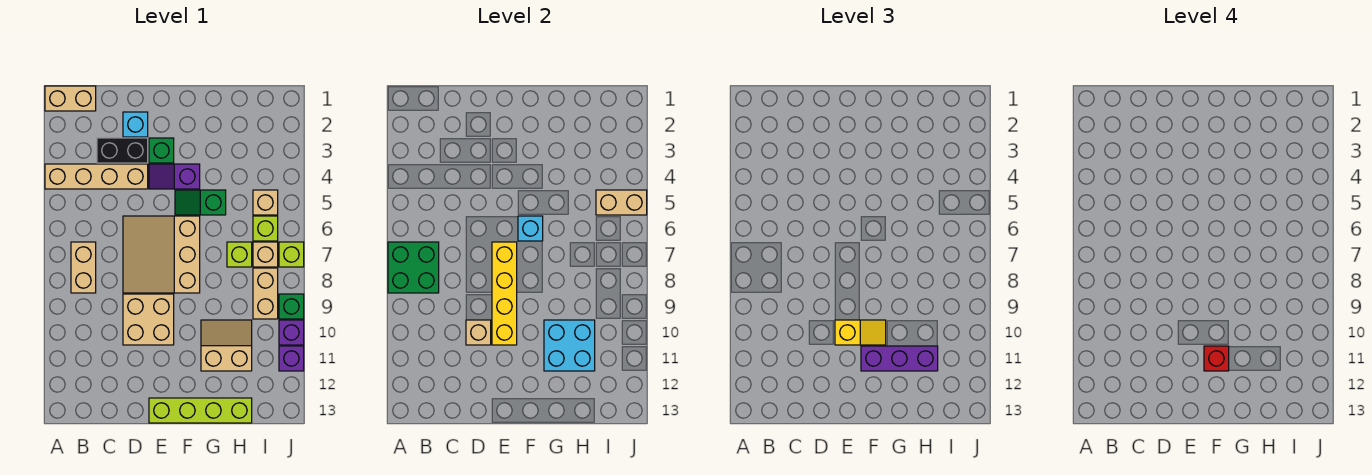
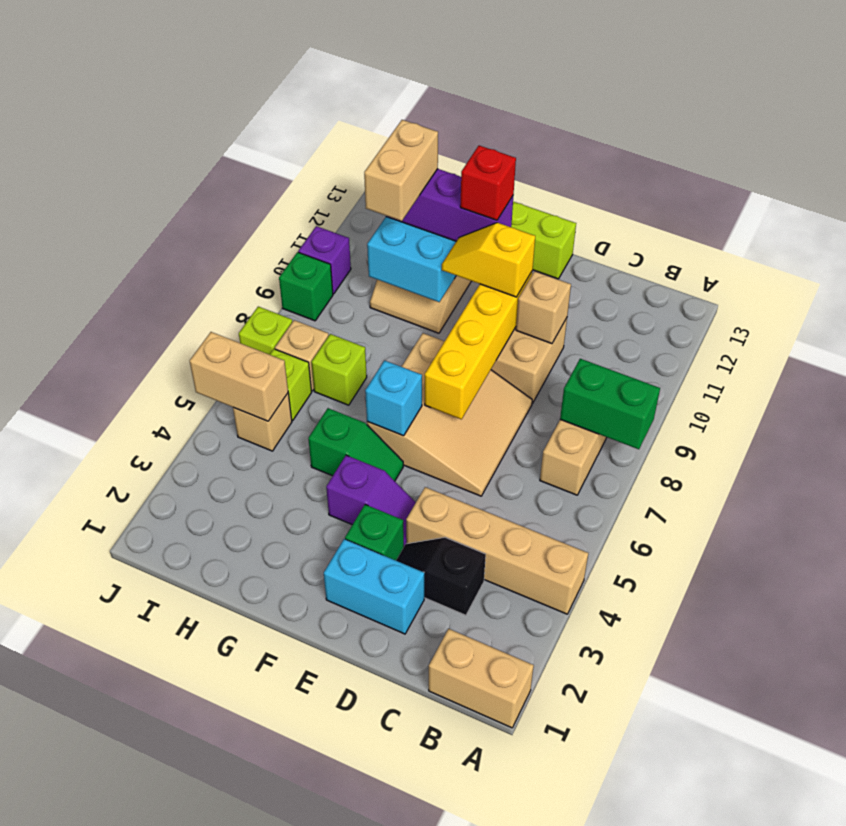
green 2x2 brick [388,242,439,293] -> green 1x2 brick [560,359,660,449]
black 1x2 brick [97,138,148,163] -> black 1x2 slope [396,537,486,615]
cyan 1x1 brick [123,112,148,137] -> cyan 1x2 brick [324,539,424,634]
tan 1x2 brick [253,268,278,319] -> tan 1x2 brick moved to [364,120,438,221]
purple 1x1 brick [279,346,304,371] -> none

